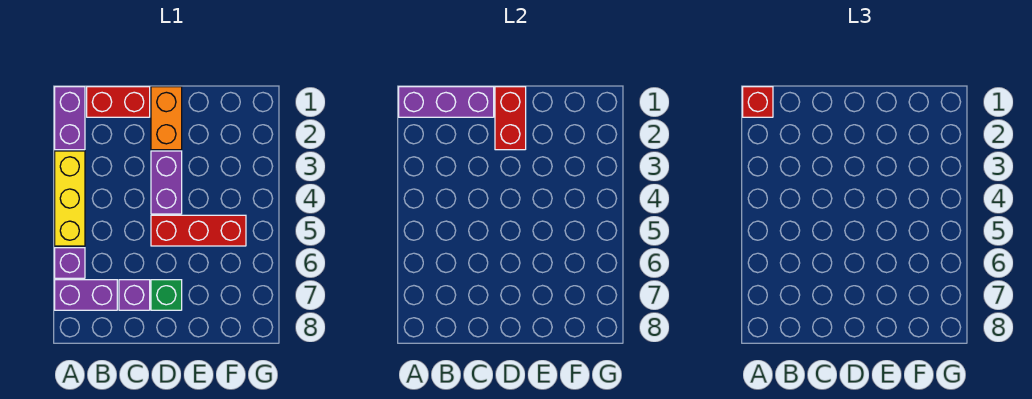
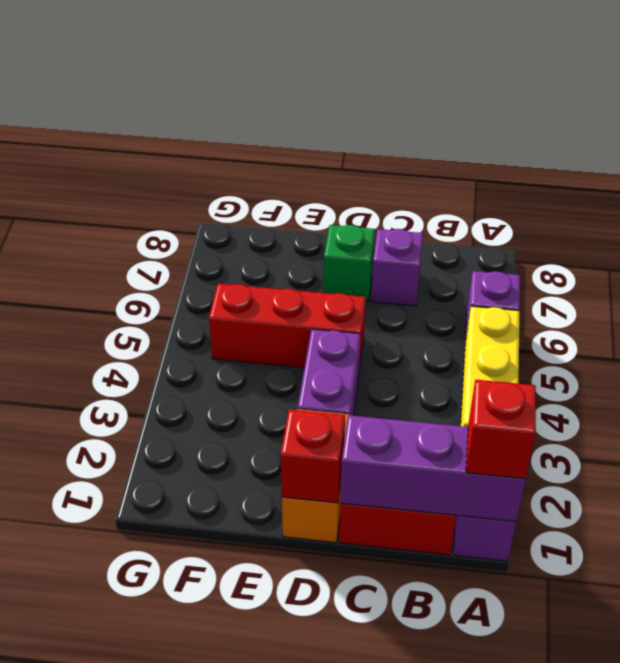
purple 1x2 brick [55,280,117,310] -> none
red 1x2 brick [495,87,526,150] -> red 1x1 brick [281,409,345,503]

